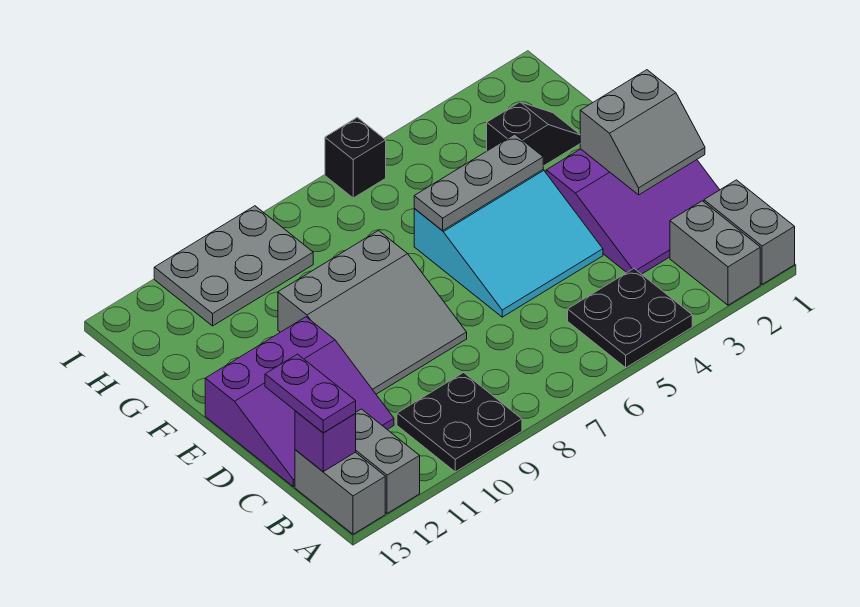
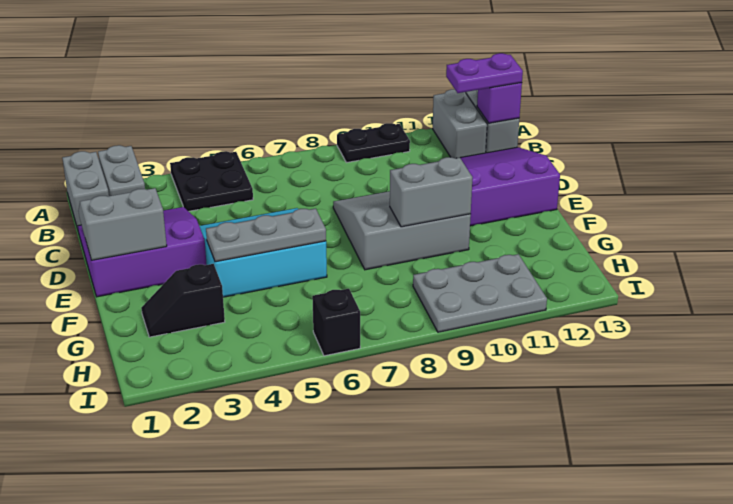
black 2x2 plate [397,373,522,472] -> black 1x2 plate [337,123,410,163]
purple 1x2 plate [265,354,356,433] -> purple 1x2 plate turned to [446,53,523,93]
none -> grey 1x2 brick [390,157,473,227]

